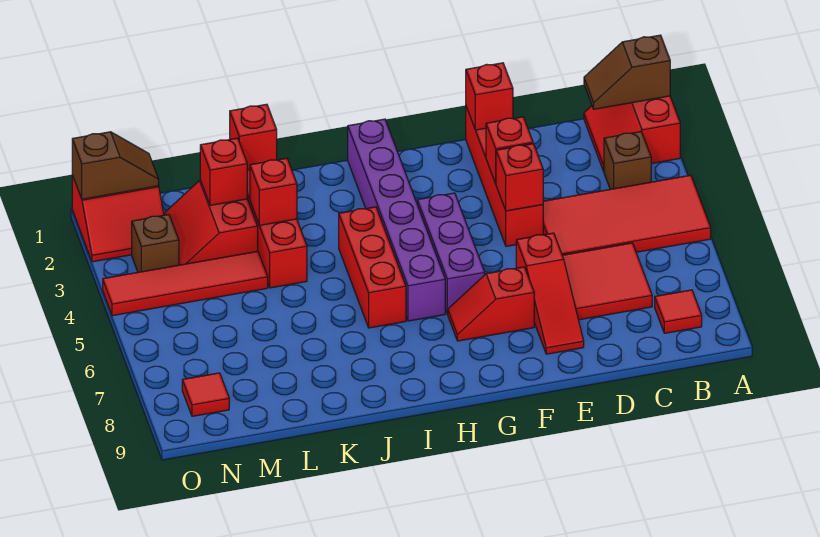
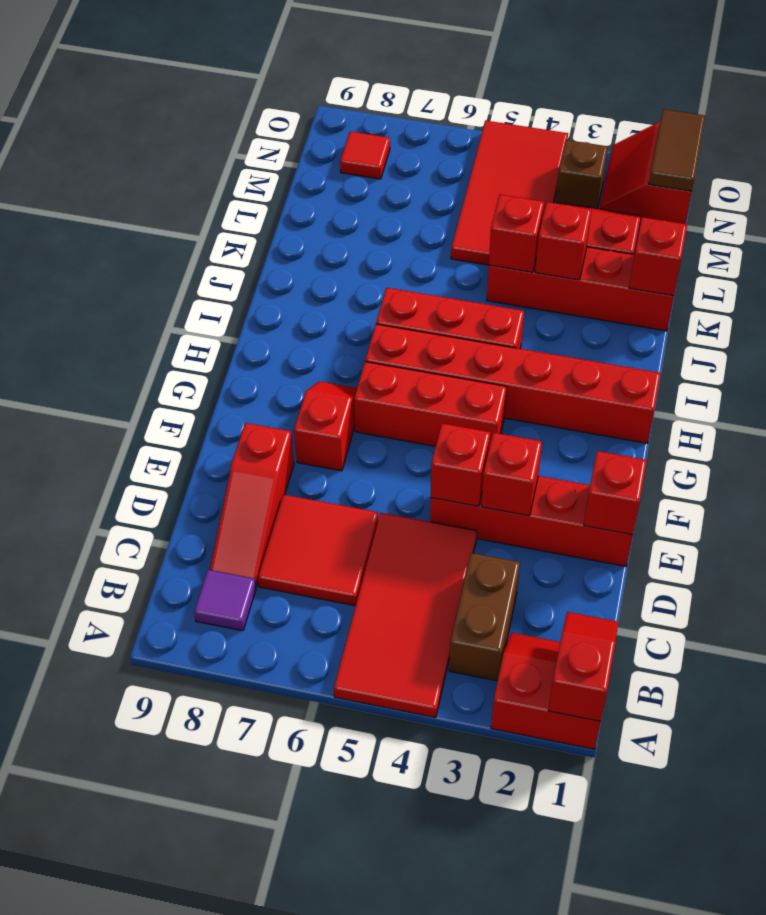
brown 1x2 slope [584,35,670,109] -> red 1x2 slope [548,612,618,721]
brown 1x1 brick [604,132,651,189] -> brown 1x2 brick [449,553,520,681]
red 1x1 tile [655,290,702,333] -> purple 1x1 tile [194,570,256,631]
red 1x3 slope [516,233,584,354] -> red 1x3 slope turned to [210,423,294,587]
purple 1x3 brick [417,193,485,314] -> red 1x3 brick [354,362,507,447]
purple 1x6 brick [348,119,445,321] -> red 1x6 brick [365,324,661,443]
red 1x1 brick [200,138,247,205] -> red 1x1 brick moved to [489,195,544,272]
red 1x4 tile [103,251,268,316] -> red 2x4 tile [451,120,568,265]
brown 1x2 slope [72,132,159,199] -> brown 1x2 tile [649,109,705,191]

